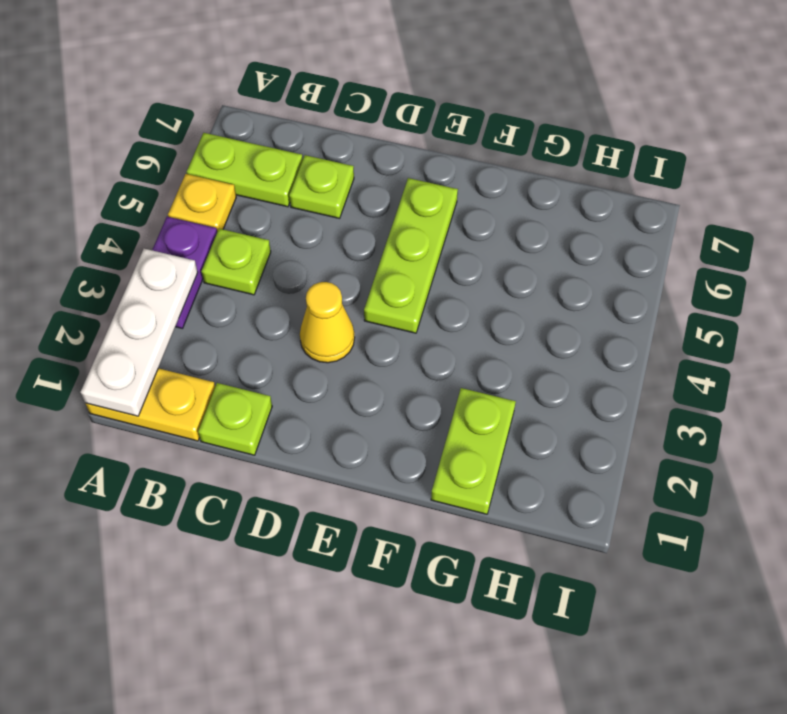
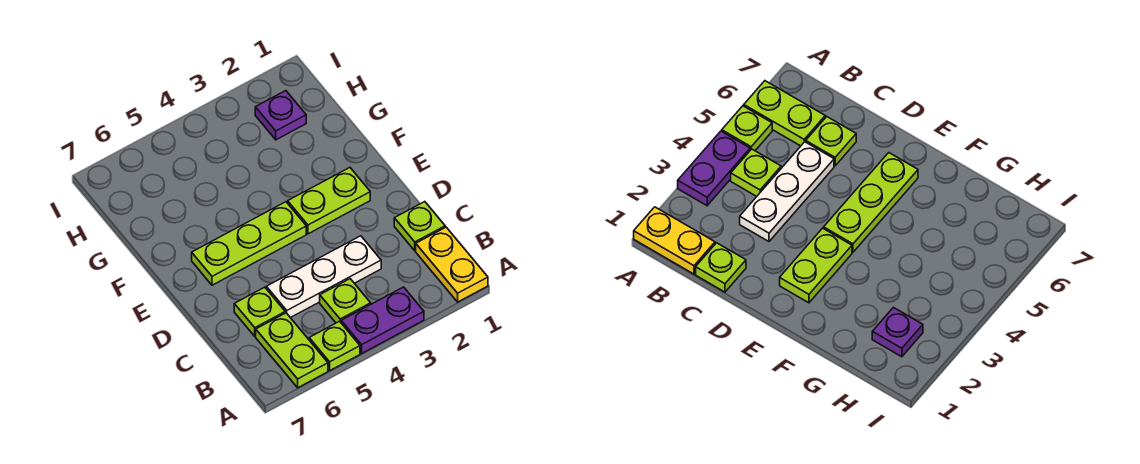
white 1x3 plate [81,249,198,416] -> white 1x3 plate moved to [266,236,381,318]
yellow 1x1 plate [168,174,236,232] -> lime 1x1 plate [309,321,360,370]
yellow 1x1 cone [300,282,355,363] -> none
lime 1x2 plate [431,388,516,514] -> lime 1x2 plate moved to [288,168,370,234]
none -> purple 1x1 plate [255,91,306,140]

